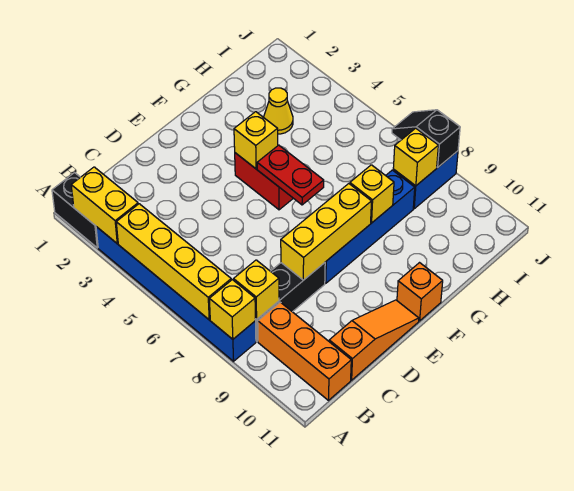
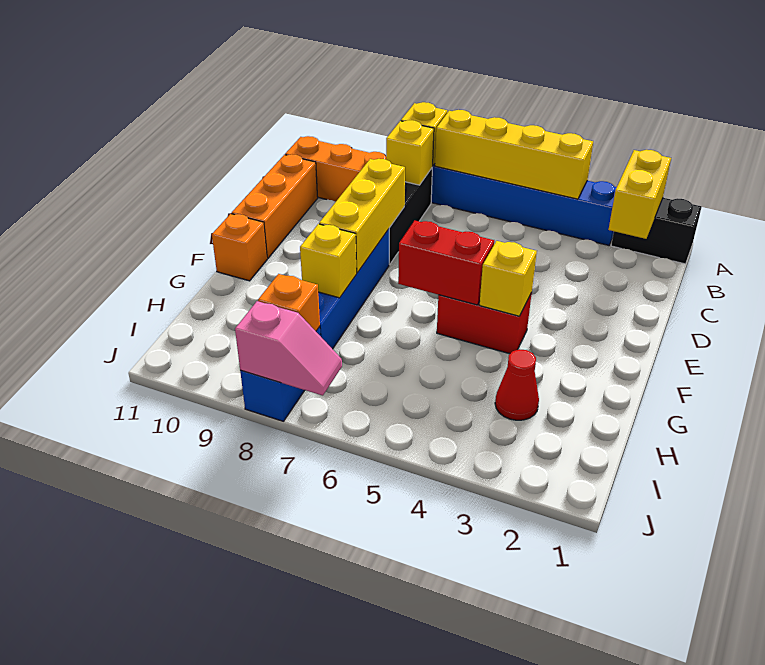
yellow 1x2 brick [71,167,138,243] -> yellow 1x2 brick turned to [608,150,671,239]
orange 1x3 slope [329,300,419,380] -> orange 1x3 brick [232,154,318,258]
red 1x2 plate [257,145,324,205] -> red 1x2 brick [398,221,494,305]
yellow 1x1 cone [264,88,293,134] -> red 1x1 cone [495,349,539,420]
yellow 1x1 brick [393,128,438,186] -> orange 1x1 brick [258,274,320,331]
black 1x2 slope [392,110,460,168] -> pink 1x2 slope [235,301,342,396]

